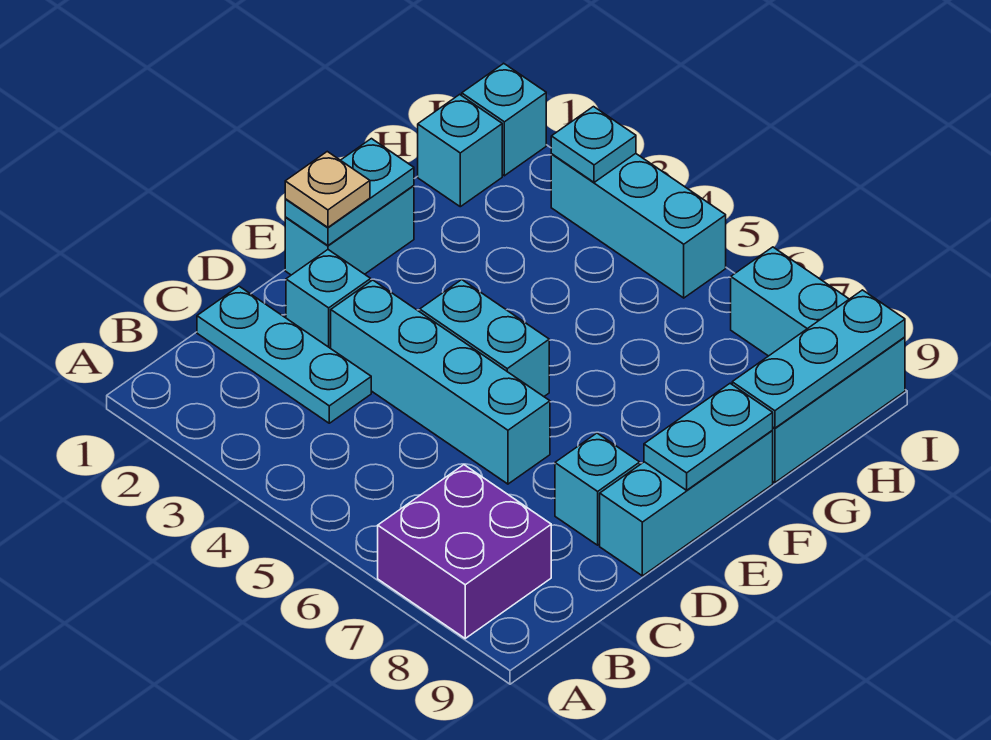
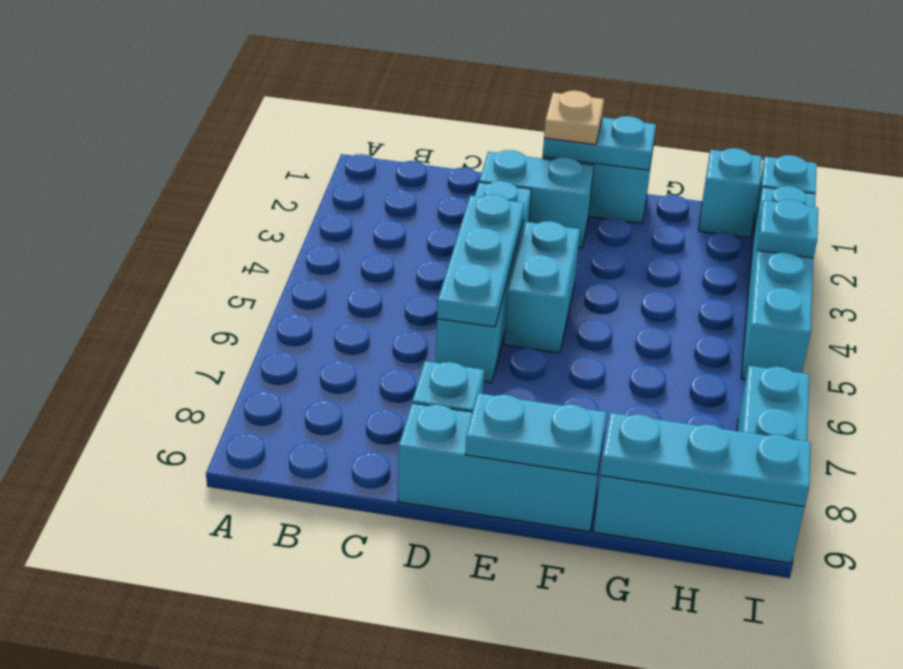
purple 2x2 brick [378,465,551,638] -> none
cyan 1x3 plate [197,286,371,423] -> cyan 1x3 plate moved to [437,195,524,327]
cyan 1x1 brick [286,250,371,348] -> cyan 1x2 brick [479,150,594,248]
cyan 1x3 brick [551,154,726,298] -> cyan 1x4 brick [741,186,816,379]

